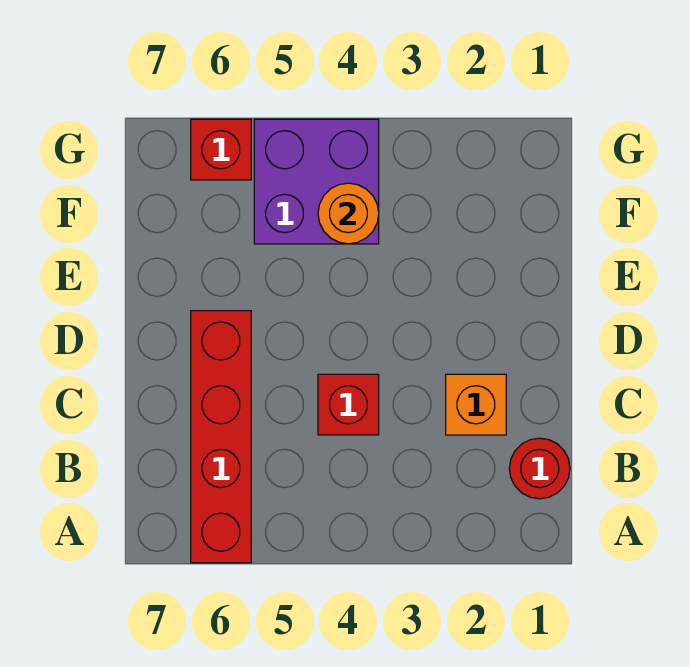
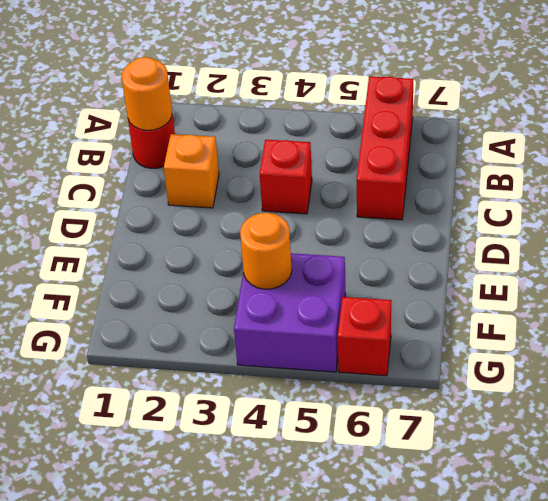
red 1x4 brick [191,311,251,563] -> red 1x3 brick [357,76,413,220]
none -> orange 1x1 round brick [122,57,172,130]

